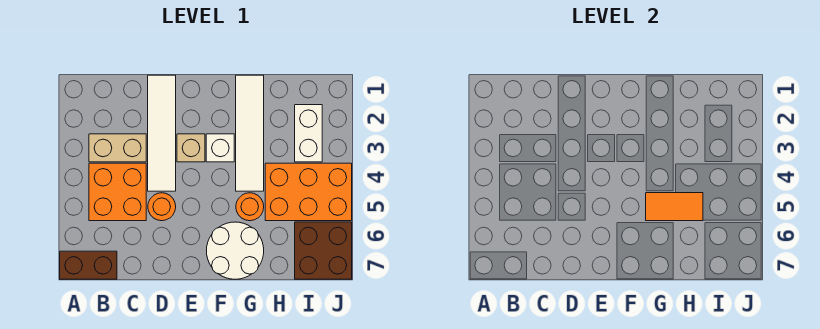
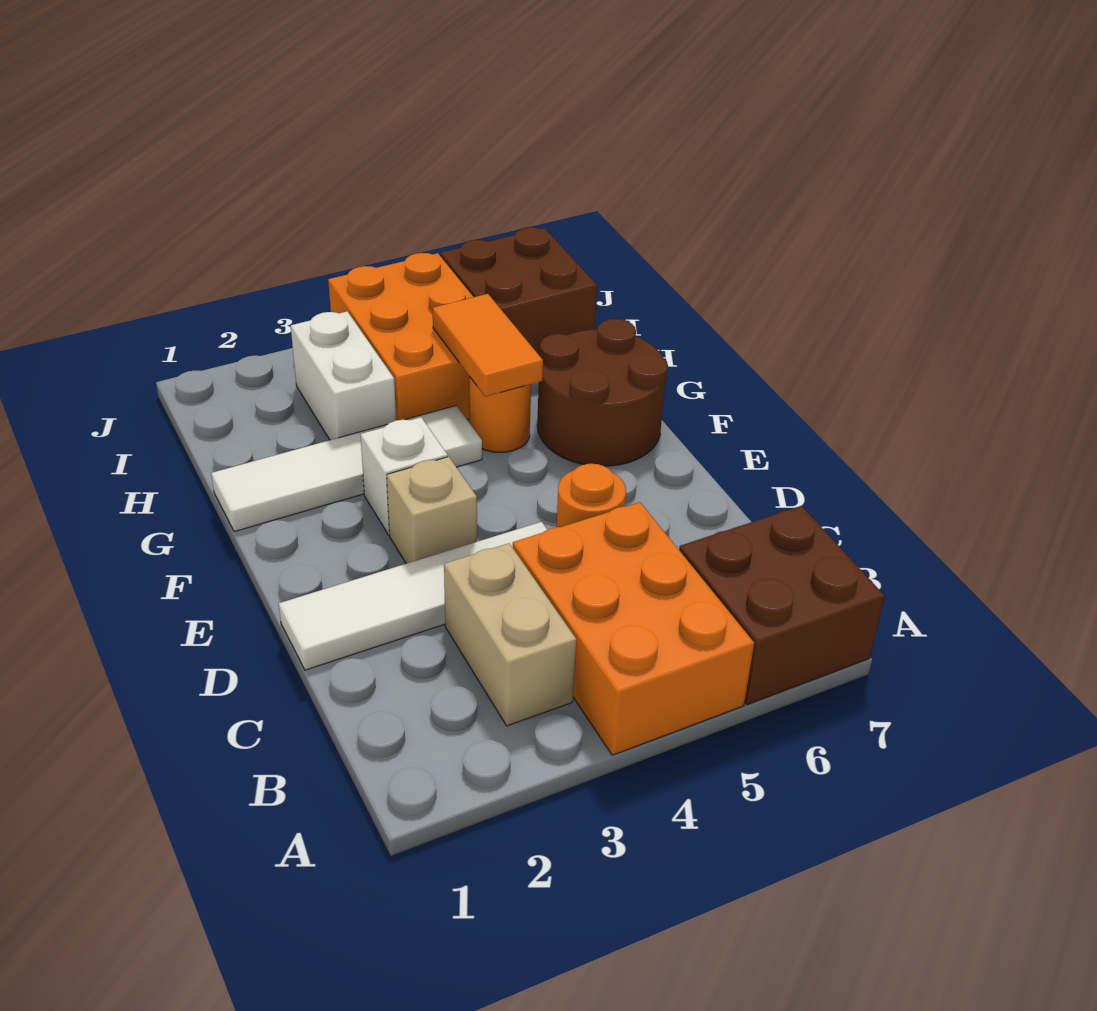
brown 1x2 brick [60,251,117,279] -> brown 2x2 brick [679,506,885,705]
orange 2x2 brick [89,163,146,221] -> orange 2x3 brick [513,502,754,755]
white 2x2 round brick [207,222,264,279] -> brown 2x2 round brick [537,319,668,466]
white 1x2 brick [295,105,322,162] -> white 1x2 brick turned to [291,311,396,440]

